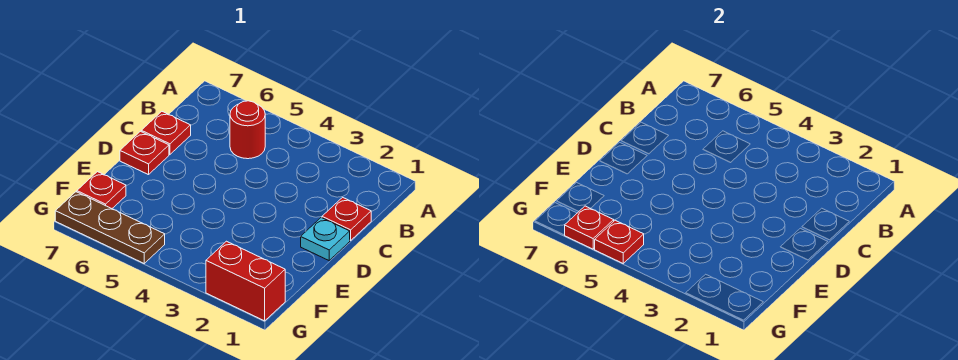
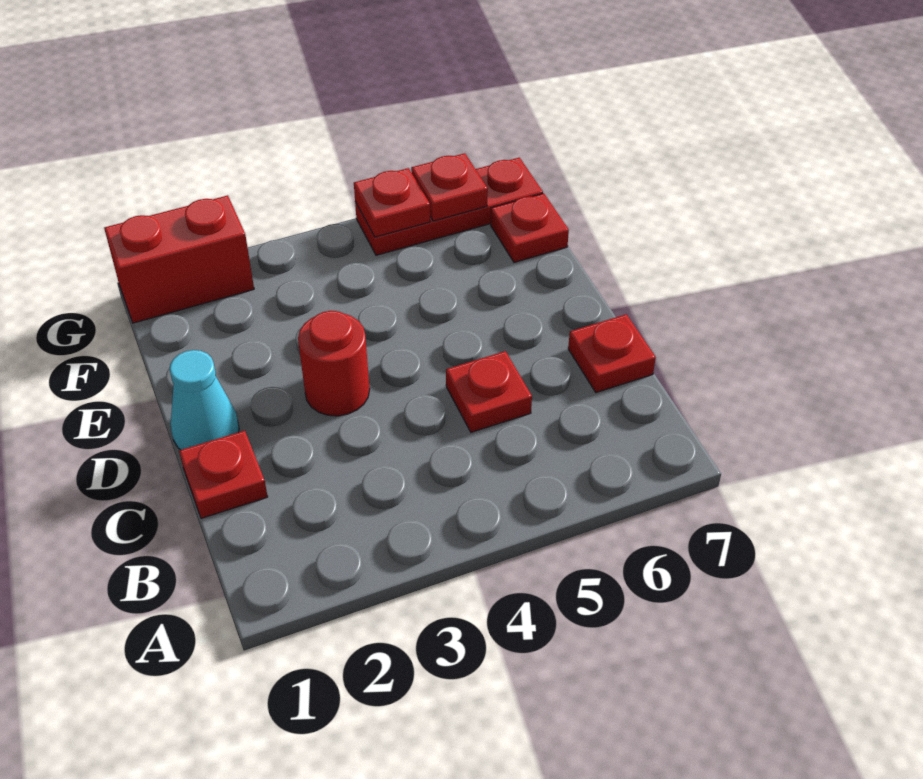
red 1x1 round brick [230,101,265,159] -> red 1x1 round brick moved to [298,311,370,416]
cyan 1x1 plate [301,218,350,260] -> cyan 1x1 cone [169,350,239,450]
red 1x1 plate [120,131,169,175] -> red 1x1 plate moved to [446,351,532,432]
brown 1x3 plate [55,192,165,263] -> red 1x3 plate [355,157,543,255]

